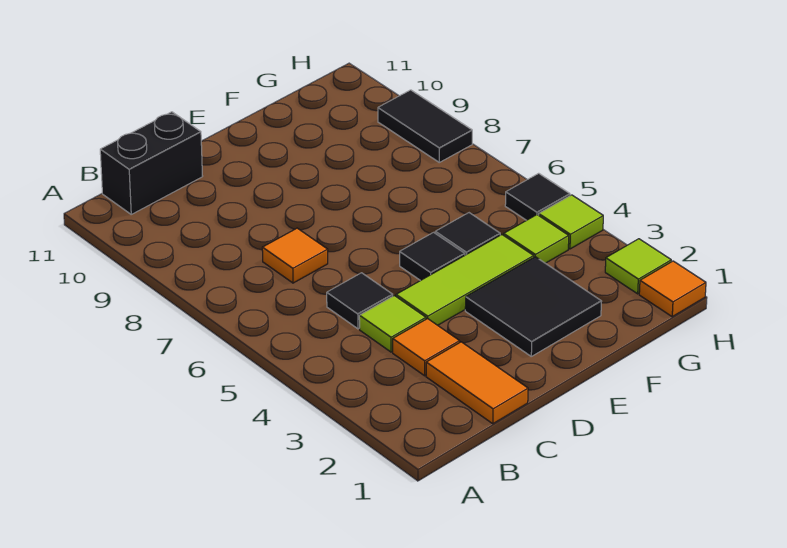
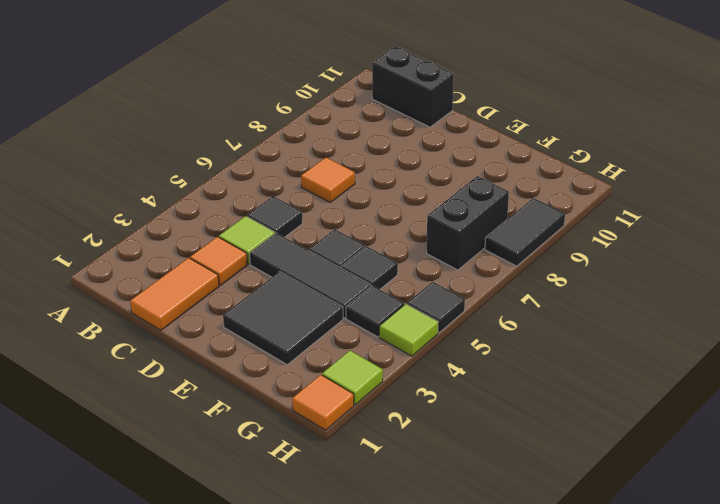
lime 1x3 tile [396,235,534,325] -> black 1x3 tile [250,233,371,318]
lime 1x1 tile [504,215,569,263] -> black 1x1 tile [346,286,404,337]
none -> black 1x2 brick [427,176,509,270]

